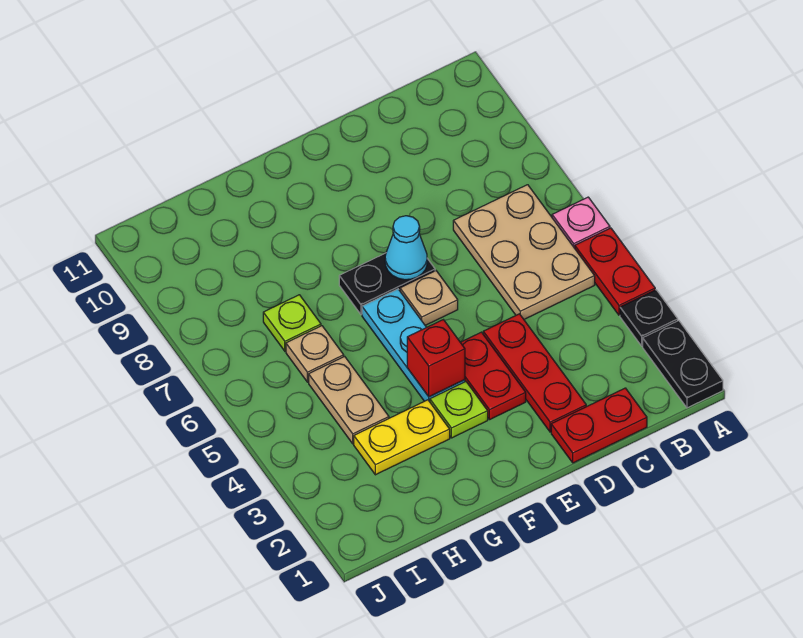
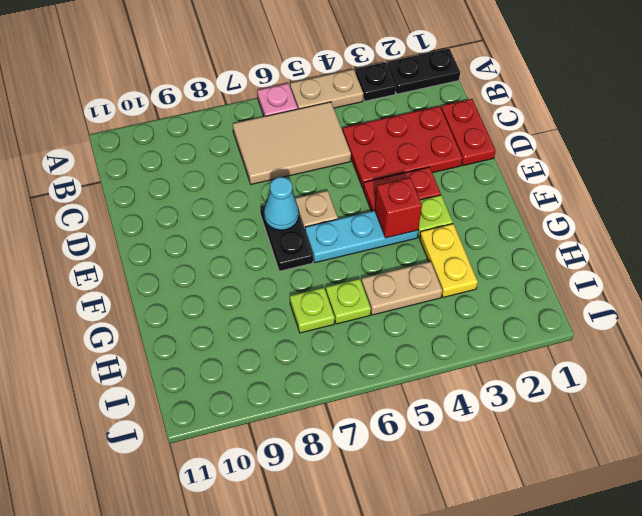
red 1x2 plate [575,228,655,315] -> tan 1x2 plate [290,69,363,109]
tan 2x3 plate [453,185,595,319] -> tan 2x3 tile [233,102,351,184]
red 1x3 plate [483,314,586,432] -> red 2x3 plate [343,106,463,188]
tan 1x1 plate [286,326,344,382] -> lime 1x1 plate [326,279,371,324]

